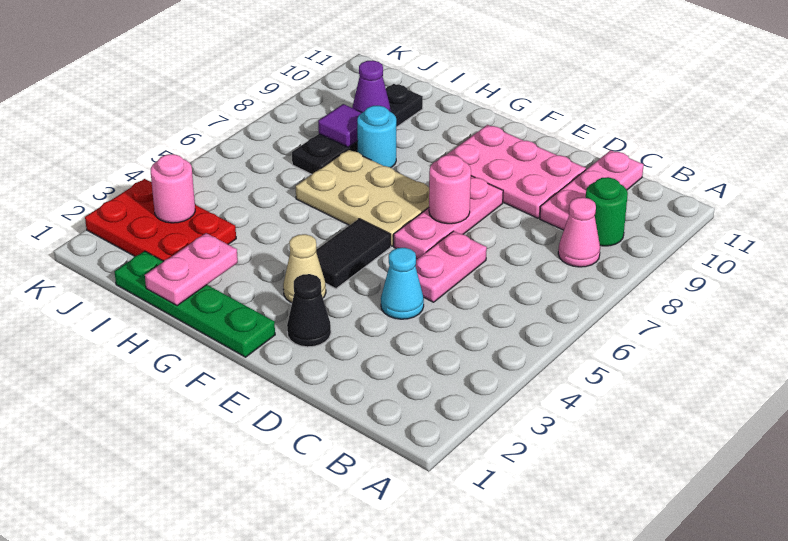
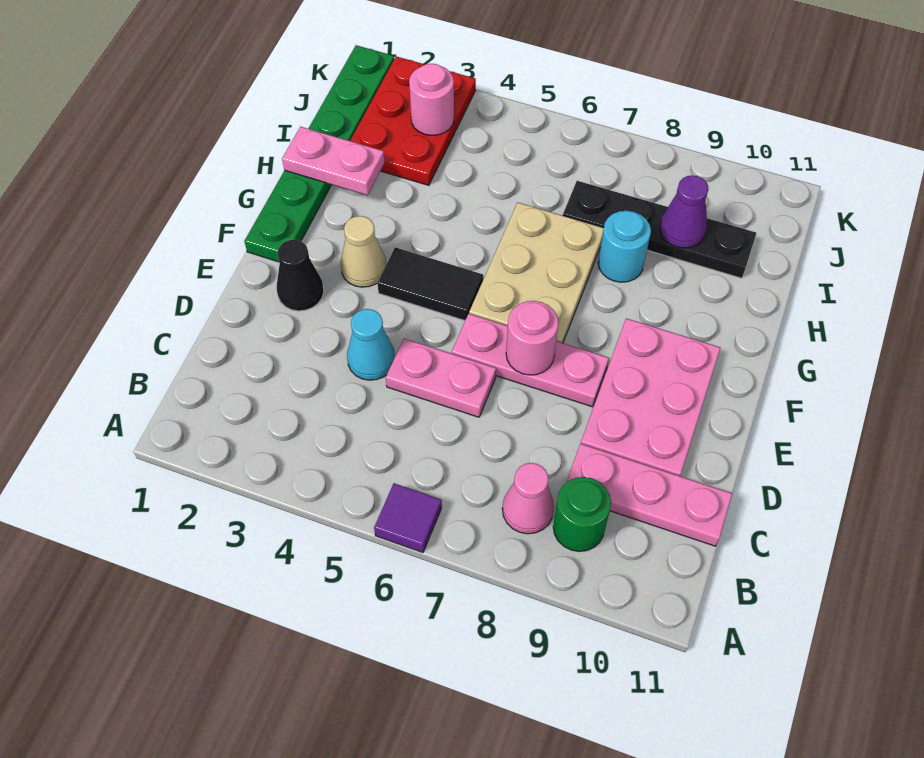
green 1x4 plate [114,251,275,357] -> green 1x6 plate [244,45,394,262]
purple 1x1 tile [318,104,362,147] -> purple 1x1 tile moved to [374,483,442,552]

